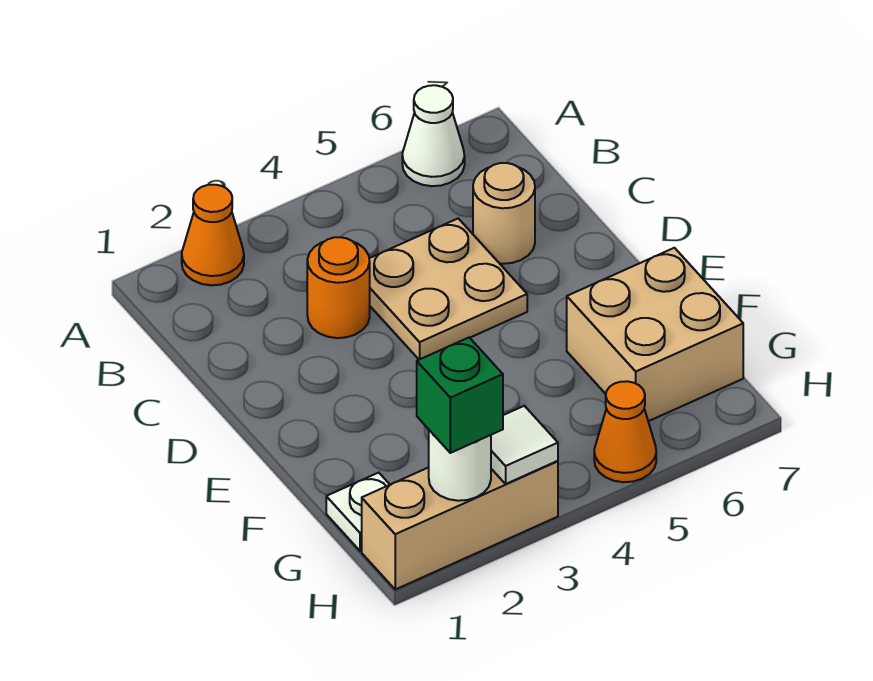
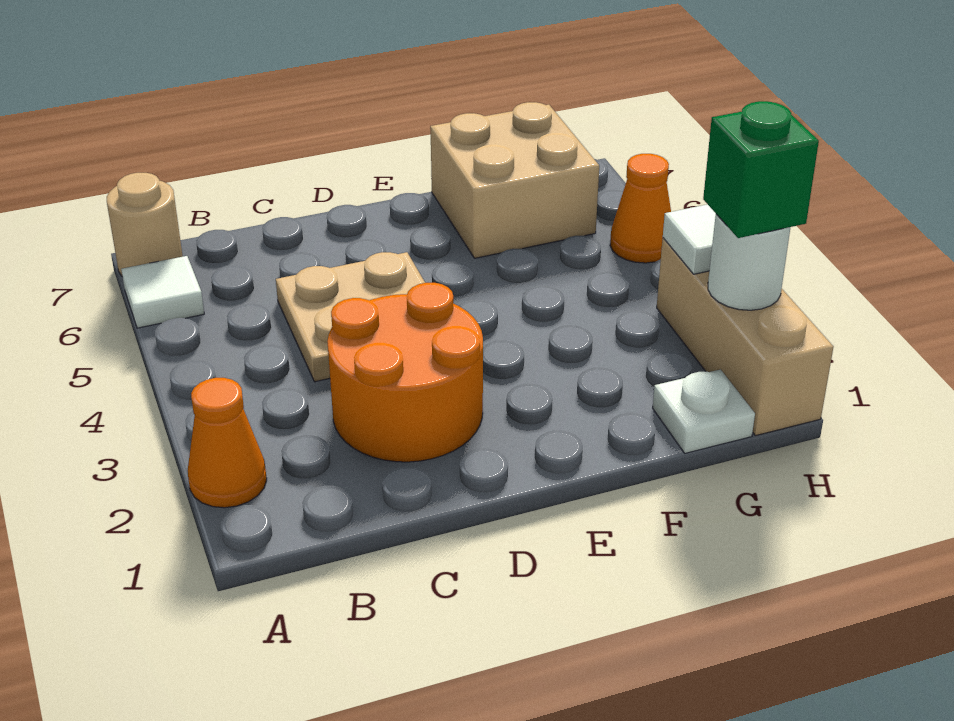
white 1x1 cone [402,85,465,186] -> white 1x1 tile [121,256,204,328]
orange 1x1 round brick [307,237,370,338] -> orange 2x2 round brick [327,283,483,462]
tan 1x1 round brick [473,163,535,264] -> tan 1x1 round brick moved to [107,173,183,276]

